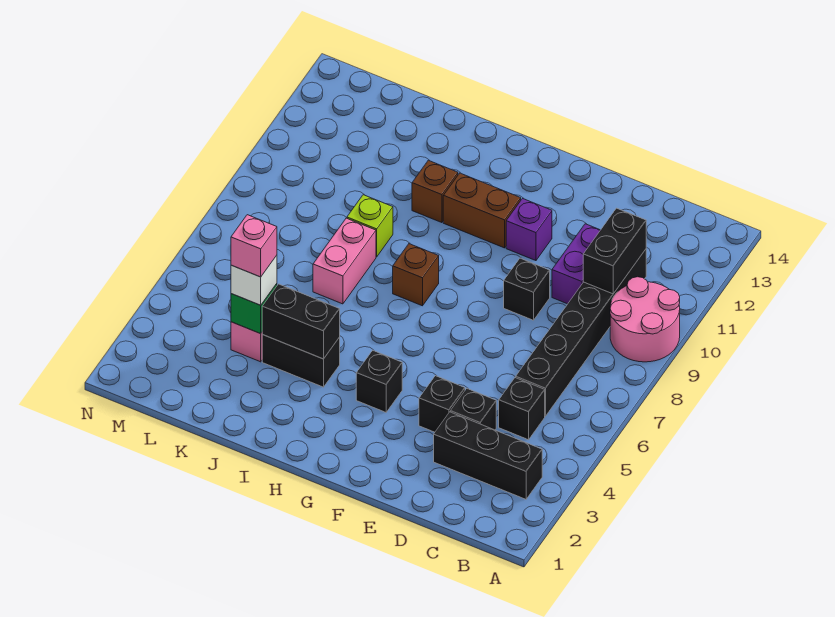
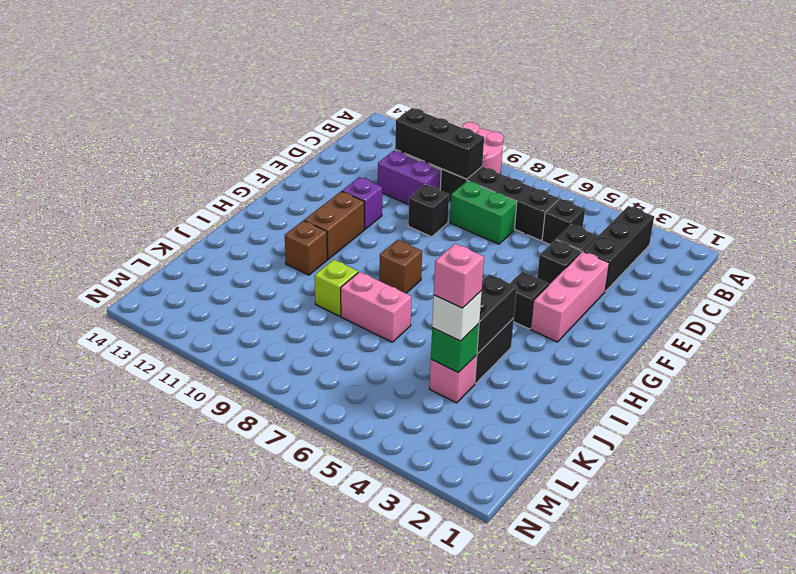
black 1x2 brick [583,208,646,294] -> black 1x3 brick [395,108,484,179]
none -> green 1x2 brick [450,181,517,244]
none -> pink 1x3 brick [531,252,609,342]

